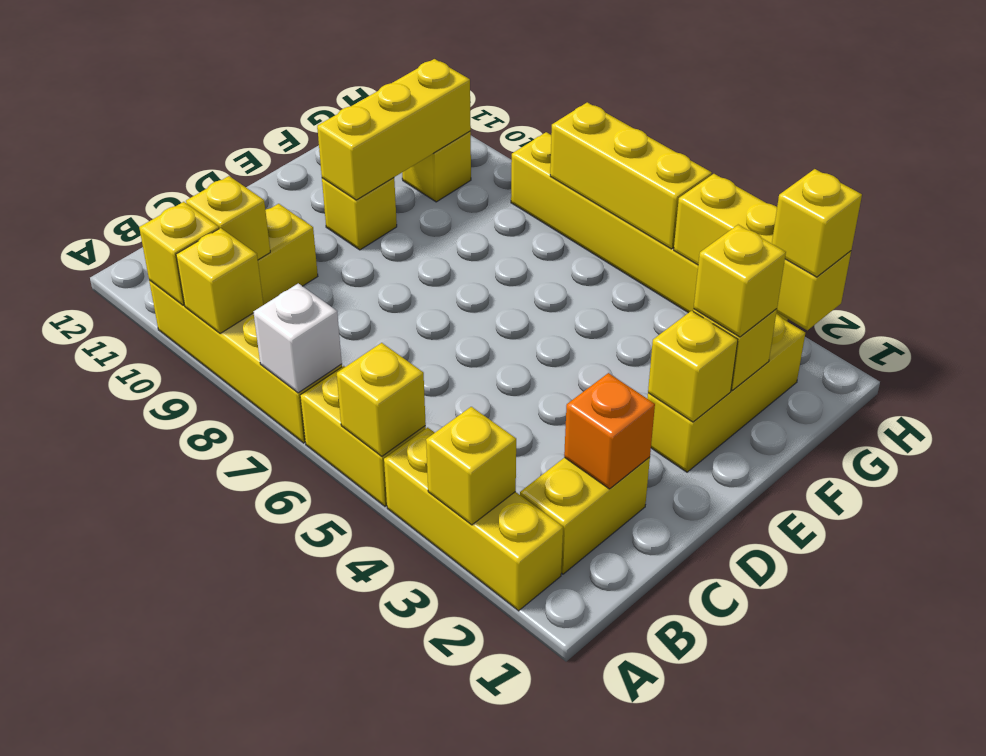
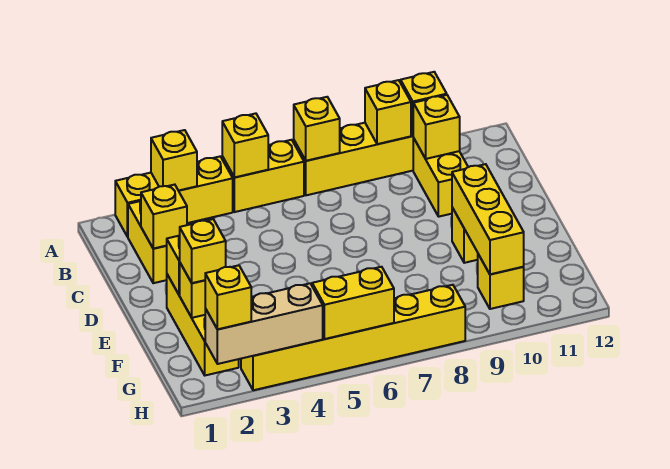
white 1x1 brick [254,283,342,393] -> yellow 1x1 brick [294,97,340,161]
orange 1x1 brick [564,373,655,489] -> yellow 1x1 brick [141,185,187,249]
yellow 1x3 brick [674,174,851,330] -> tan 1x3 brick [205,283,323,364]
yellow 1x3 brick [550,102,712,249] -> yellow 1x2 brick [312,267,394,339]

